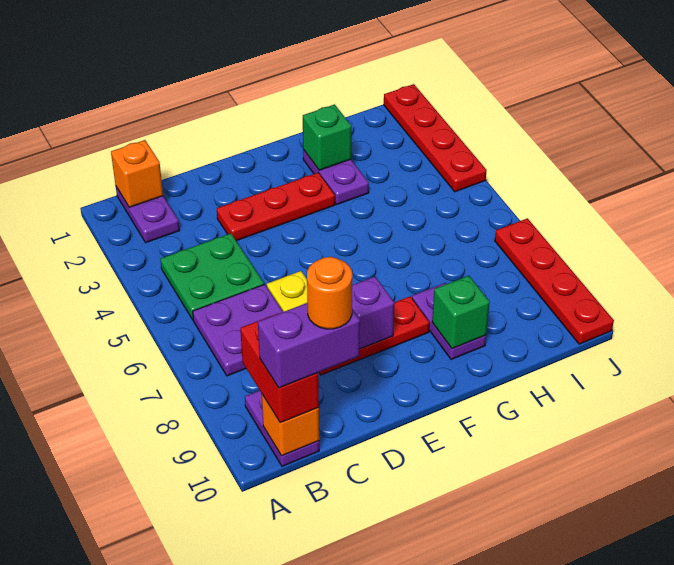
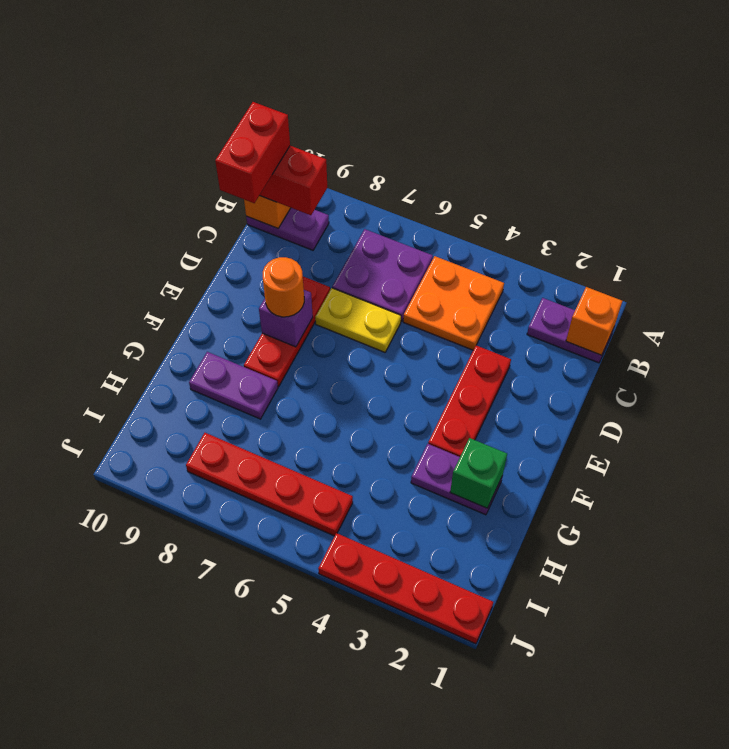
green 2x2 plate [160,233,264,320] -> orange 2x2 plate [403,256,504,350]
purple 1x2 brick [258,303,360,388] -> red 1x2 brick [215,102,290,203]
orange 1x1 round brick [307,257,352,329] -> orange 1x1 round brick moved to [263,257,304,317]
green 1x1 brick [432,276,490,349] -> none
red 1x4 plate [495,218,614,344] -> red 1x4 plate moved to [186,433,353,536]

